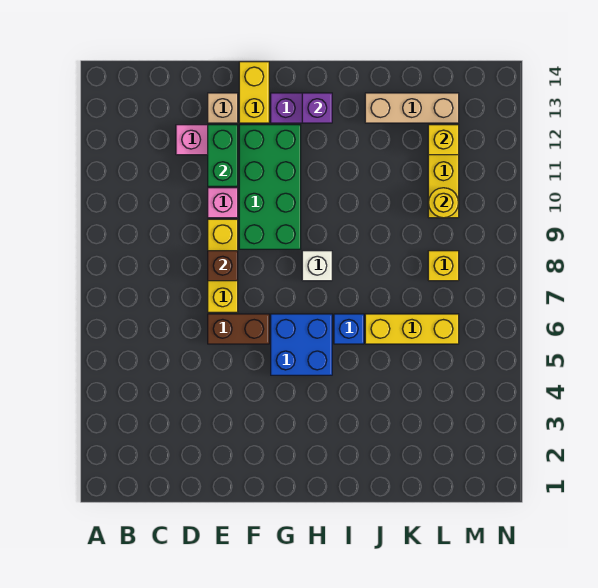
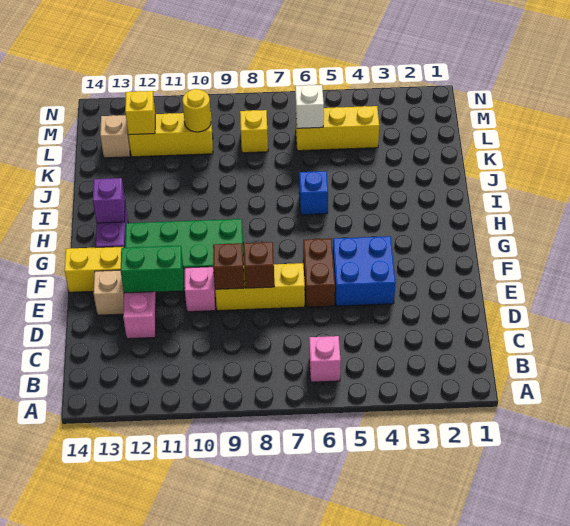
none -> pink 1x1 brick [309,336,341,382]
none -> brown 1x1 brick [213,243,244,290]
blue 2x2 brick [271,314,332,375] -> blue 2x2 brick moved to [333,236,396,306]
white 1x1 brick [302,251,332,281] -> white 1x1 brick moved to [295,85,324,128]
yellow 1x3 brick [365,314,459,344] -> yellow 1x3 brick turned to [296,106,379,151]
tan 1x3 brick [365,93,459,123] -> tan 1x1 brick [100,115,130,158]

